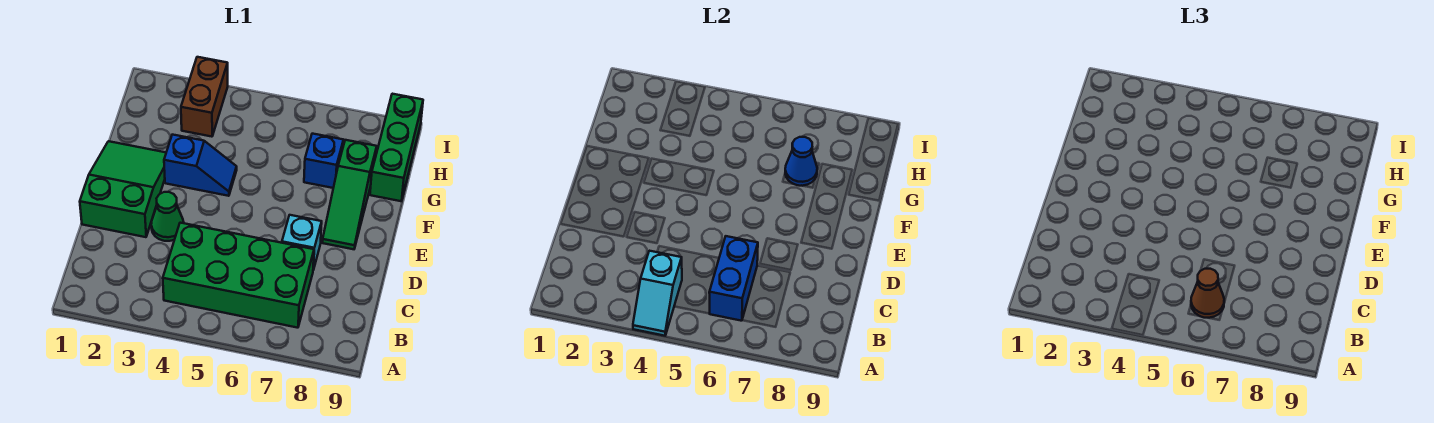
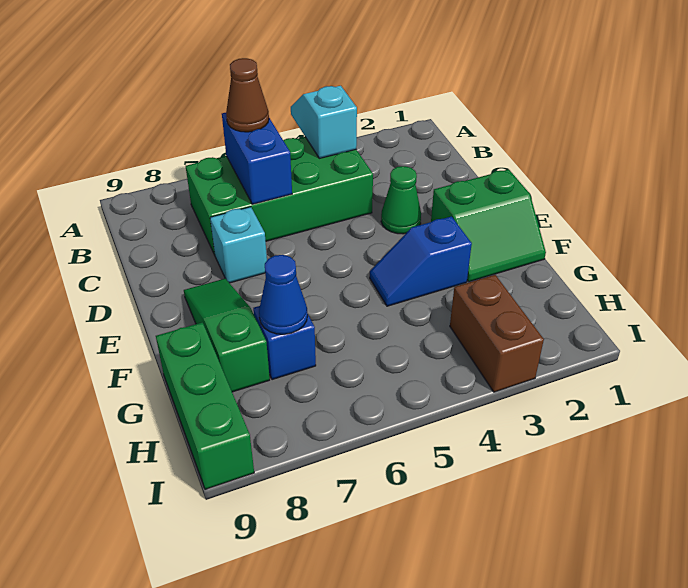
green 2x3 slope [80,141,166,237] -> green 2x2 slope [431,169,546,282]

